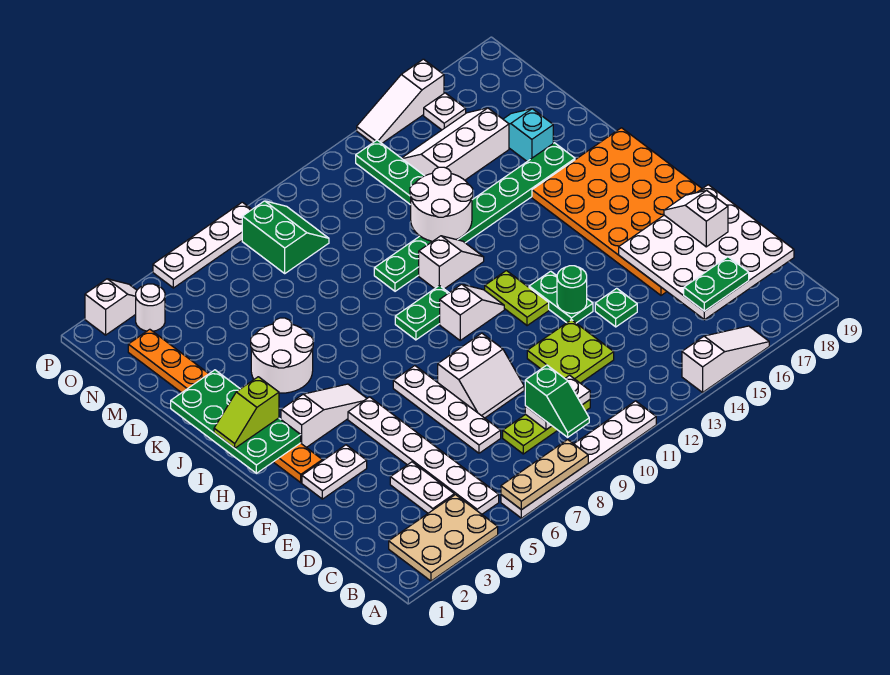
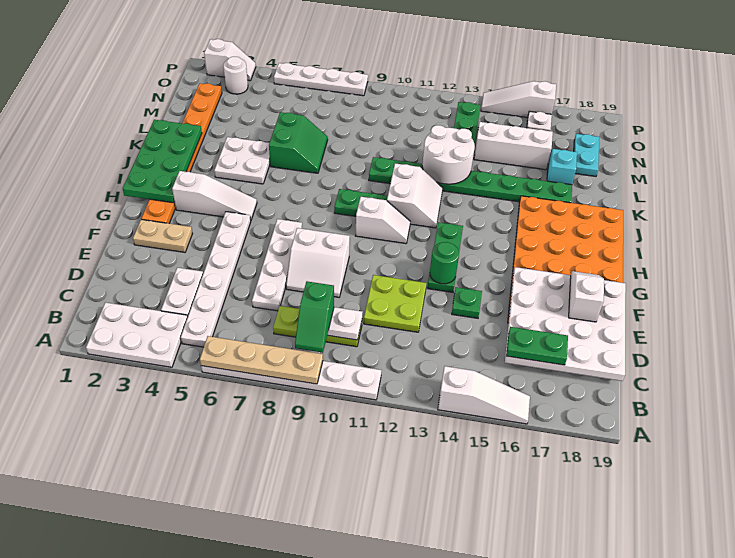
tan 2x3 plate [389,495,498,581] -> white 2x3 plate [86,303,188,367]
tan 1x3 plate [501,440,588,510] -> tan 1x4 plate [200,336,323,384]
white 1x2 plate [302,445,367,499] -> tan 1x2 plate [133,219,193,252]
green 1x2 plate [529,271,593,323] -> green 1x3 plate [427,222,463,292]
lime 1x2 plate [485,271,549,326] -> none
lime 1x2 slope [214,377,279,448] -> none
white 2x2 round brick [251,318,313,393] -> white 2x2 plate [214,137,270,184]
white 1x2 slope [419,236,484,289] -> white 2x2 slope [387,163,443,228]
none -> cyan 1x2 plate [574,134,599,176]
green 2x2 slope [242,201,329,273] -> green 2x2 slope moved to [269,112,328,173]

